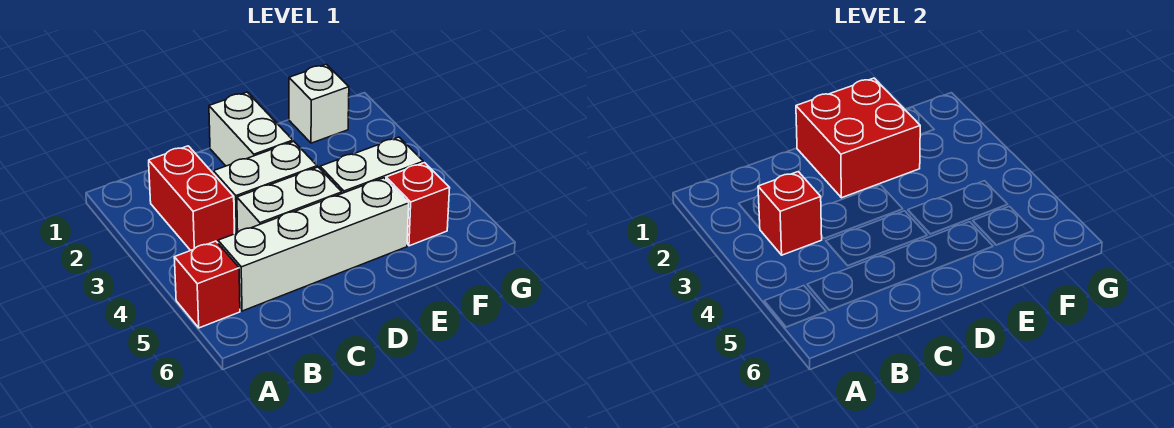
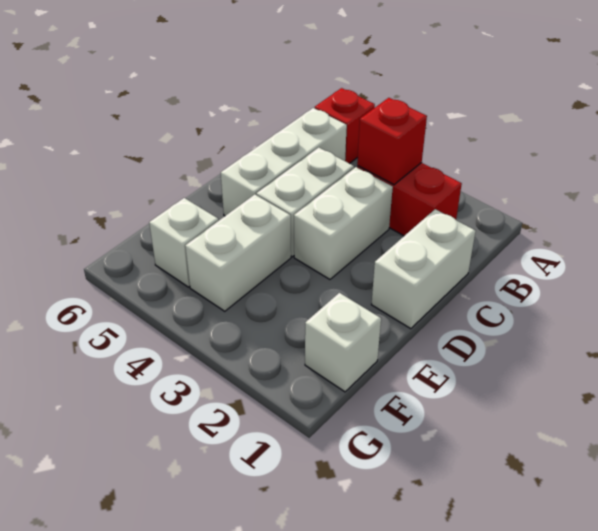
white 1x4 brick [218,178,409,311] -> white 1x3 brick [221,108,347,216]
white 1x2 brick [209,92,293,166] -> white 1x2 brick turned to [371,209,476,329]
red 2x2 brick [796,78,920,198] -> none
red 1x1 brick [386,163,450,246] -> white 1x1 brick [149,198,219,287]

